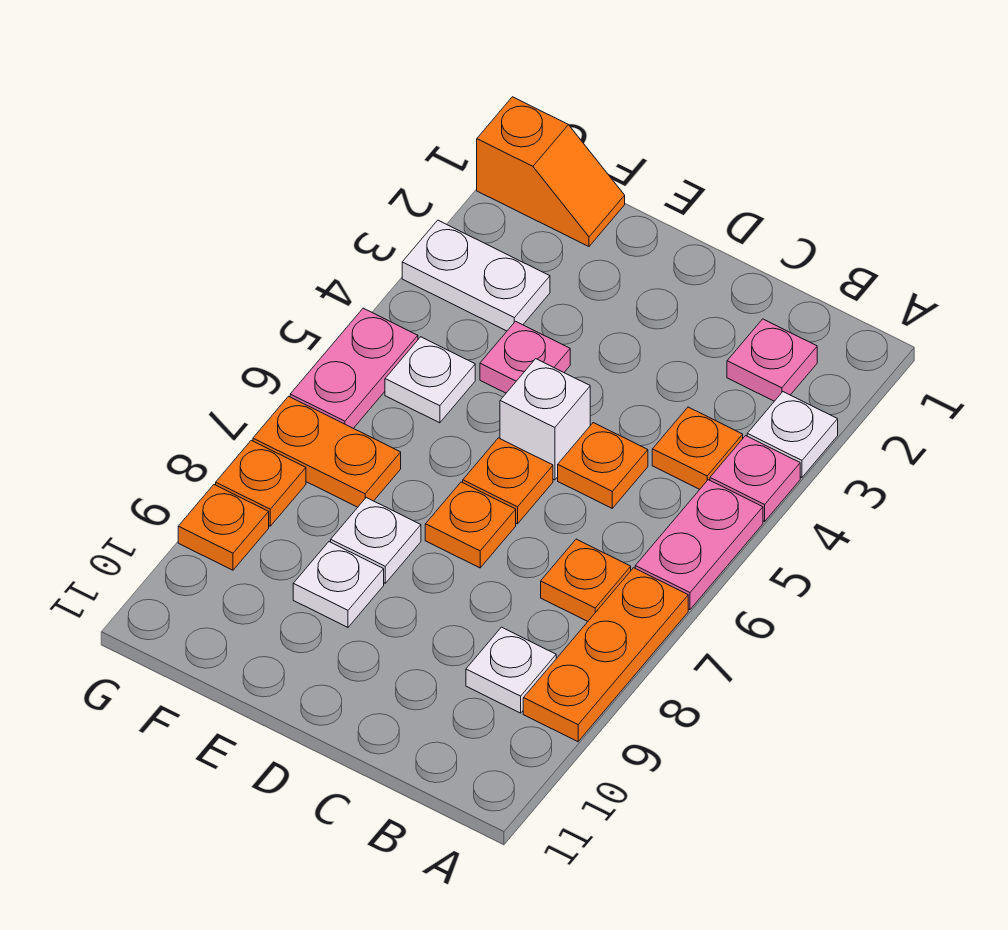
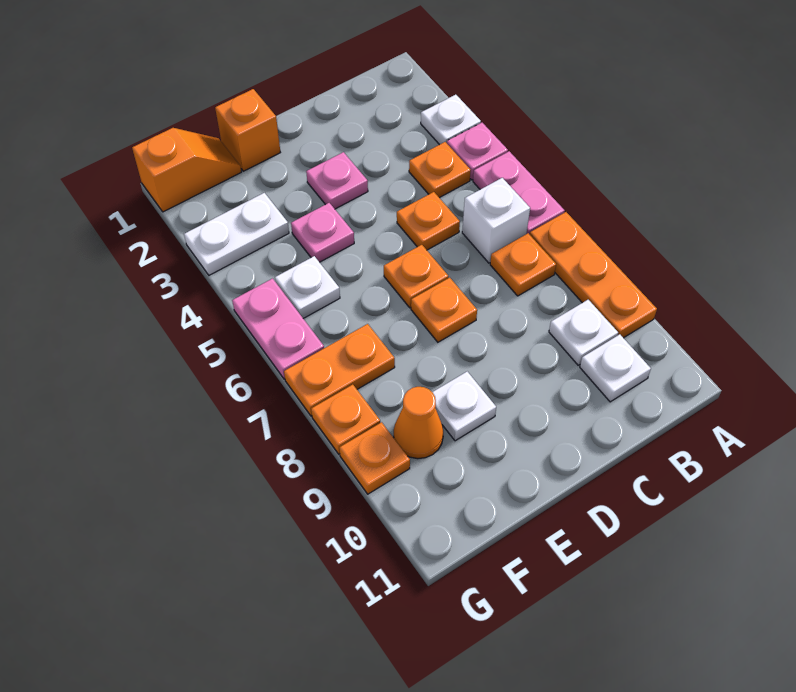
pink 1x1 plate [727,319,817,401] -> pink 1x1 plate moved to [306,152,368,209]
white 1x1 brick [500,359,590,480] -> white 1x1 brick moved to [462,178,530,263]
none -> orange 1x1 brick [215,89,280,171]
white 1x1 plate [331,498,421,583] -> white 1x1 plate moved to [580,334,651,402]
none -> orange 1x1 cone [394,387,443,459]

